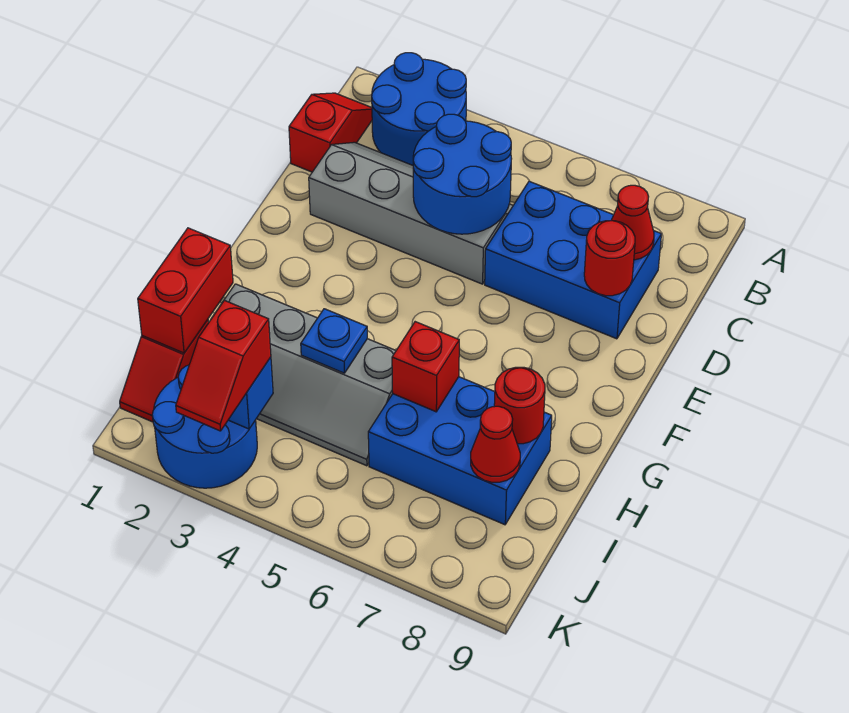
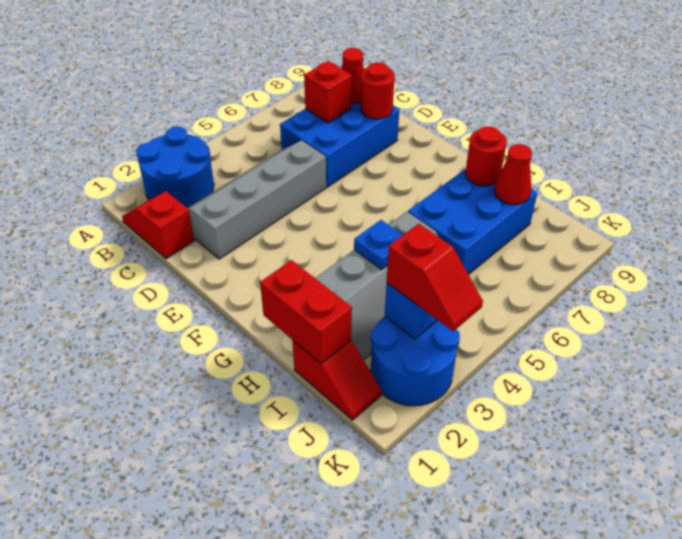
blue 2x2 round brick [413,114,512,234] -> none
red 1x1 brick [392,322,459,412] -> red 1x1 brick moved to [304,61,352,123]

